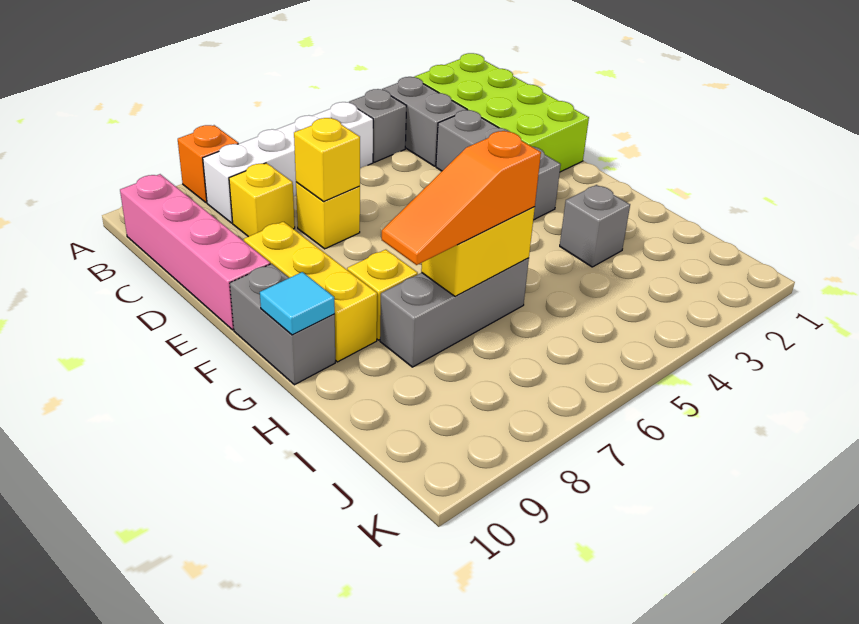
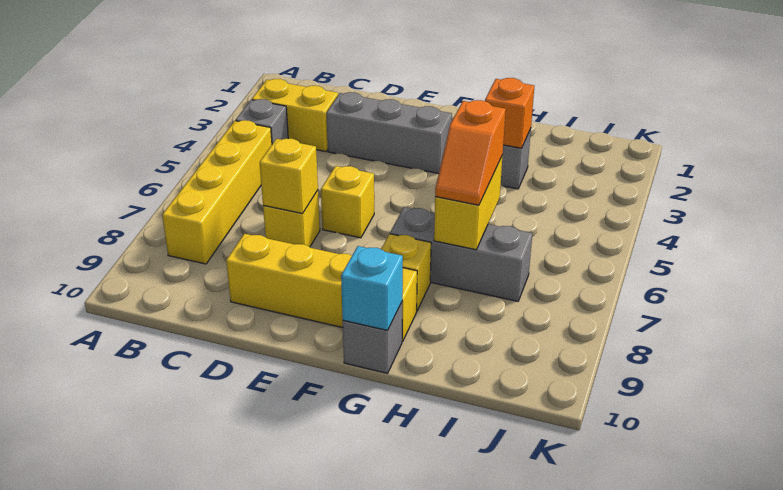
orange 1x1 brick [178,125,238,203] -> orange 1x1 brick moved to [485,78,534,148]
lime 2x4 brick [415,53,589,172] -> none
grey 1x2 brick [382,77,467,166] -> yellow 1x2 brick [252,79,338,152]
white 1x4 brick [203,102,373,223] -> yellow 1x4 brick [162,120,272,264]
pink 1x4 brick [120,174,270,330] -> none
yellow 1x1 brick [229,163,295,237] -> yellow 1x1 brick moved to [321,166,374,238]
yellow 1x3 brick [244,222,377,362] -> yellow 1x4 brick [226,234,417,341]
grey 1x2 brick [230,264,335,385] -> grey 1x1 brick [343,302,402,373]
cyan 1x1 tile [260,272,335,335] -> cyan 1x1 brick [341,246,403,330]
grey 1x3 brick [380,258,529,367] -> grey 1x3 brick turned to [390,207,532,301]
orange 1x3 slope [382,131,541,265] -> orange 1x2 slope [435,100,506,205]

